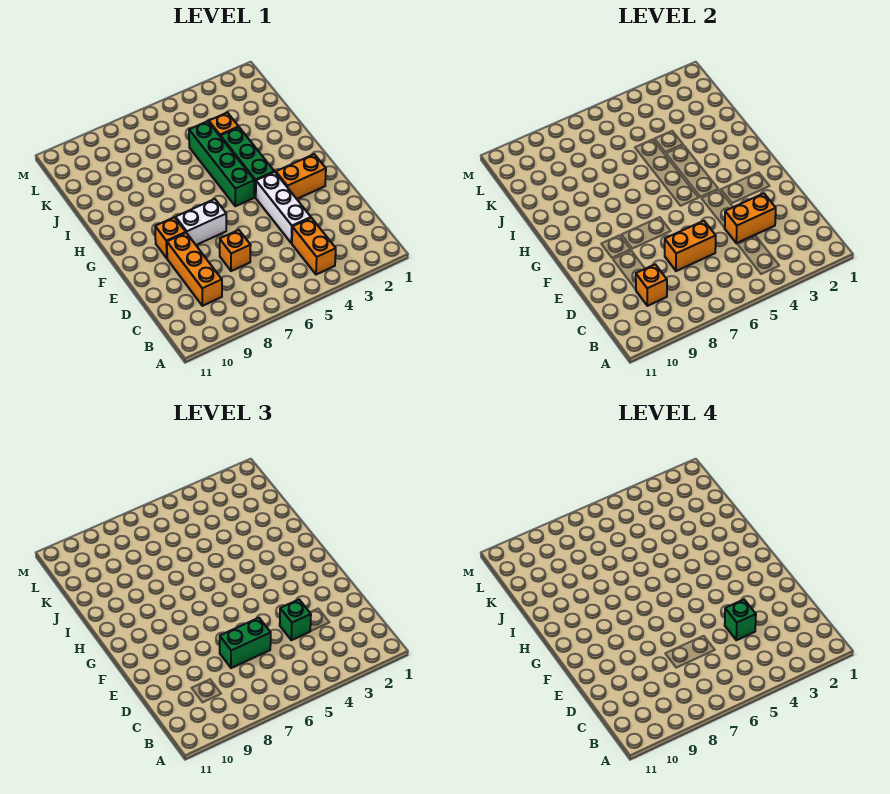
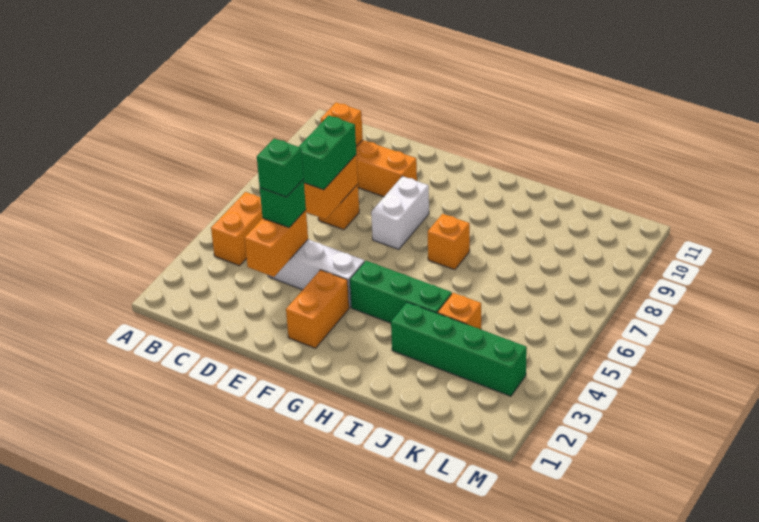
orange 1x2 brick [292,218,336,275] -> orange 1x2 brick turned to [211,192,262,266]
orange 1x1 brick [155,217,186,258] -> orange 1x1 brick moved to [428,214,470,270]
green 1x4 brick [189,121,254,206] -> green 1x4 brick moved to [391,302,527,396]

